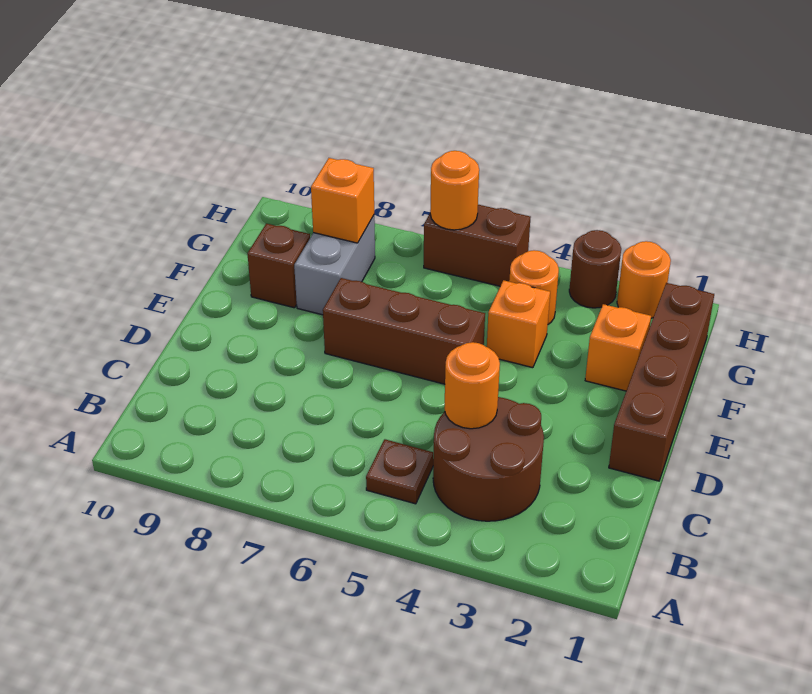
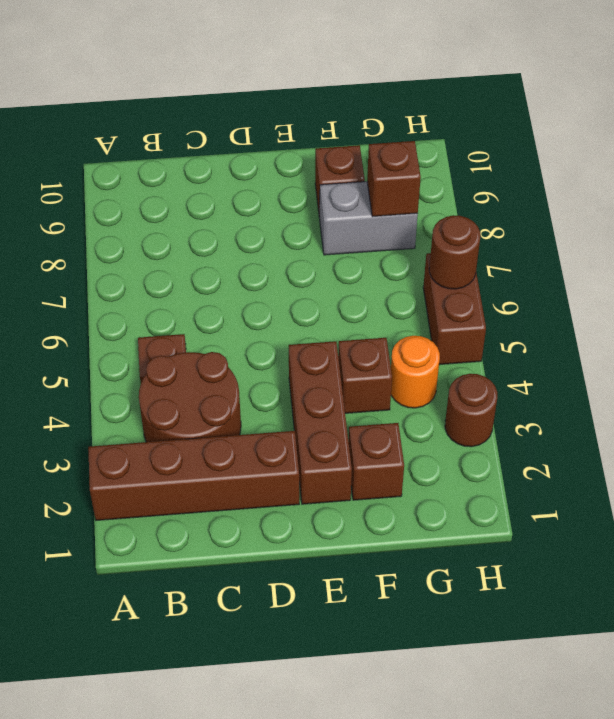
orange 1x1 round brick [444,342,500,429] -> none
brown 1x4 brick [609,283,714,481] -> brown 1x4 brick moved to [88,431,299,520]
brown 1x3 brick [323,278,485,384] -> brown 1x3 brick moved to [289,341,352,504]
orange 1x1 brick [585,304,651,391] -> brown 1x1 brick [349,423,404,500]
orange 1x1 brick [487,280,550,368] -> brown 1x1 brick [338,338,392,413]
orange 1x1 brick [311,158,374,243] -> brown 1x1 brick [367,141,421,217]
orange 1x1 round brick [617,241,671,318] -> none
orange 1x1 round brick [430,151,479,230] -> brown 1x1 round brick [429,215,480,289]

